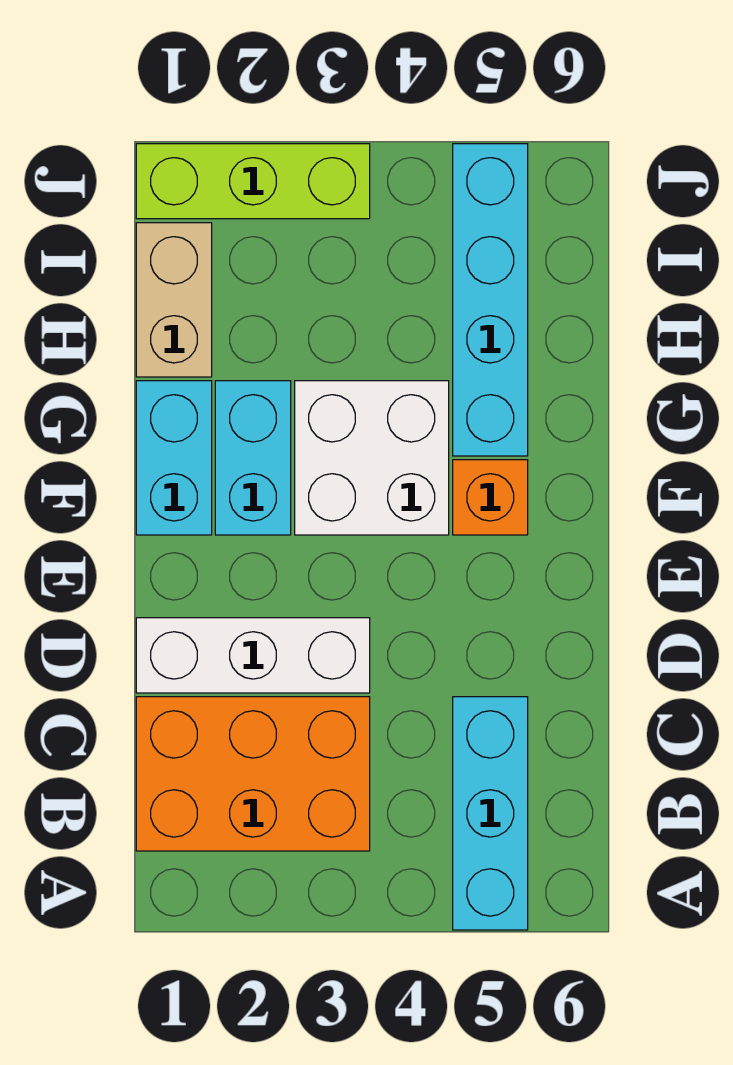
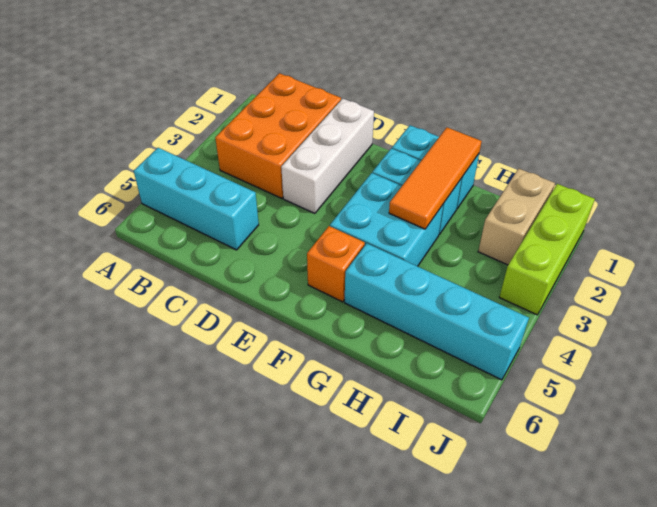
white 2x2 brick [295,381,449,535] -> cyan 2x2 brick [330,173,444,266]
none -> orange 1x3 tile [389,128,482,229]
tan 1x2 brick [136,223,212,377] -> tan 1x2 brick turned to [478,169,555,265]

